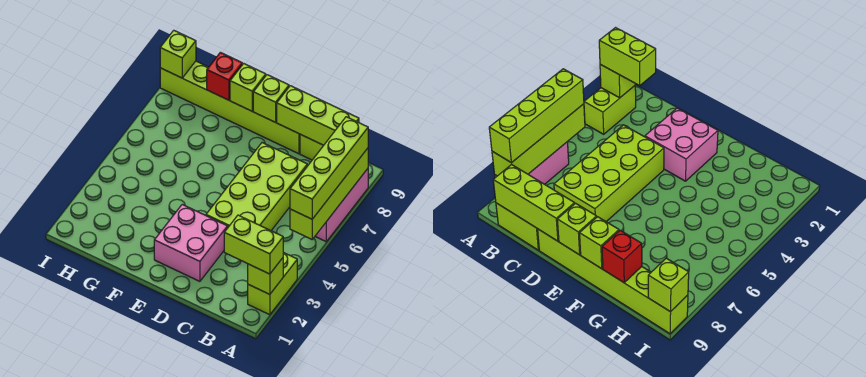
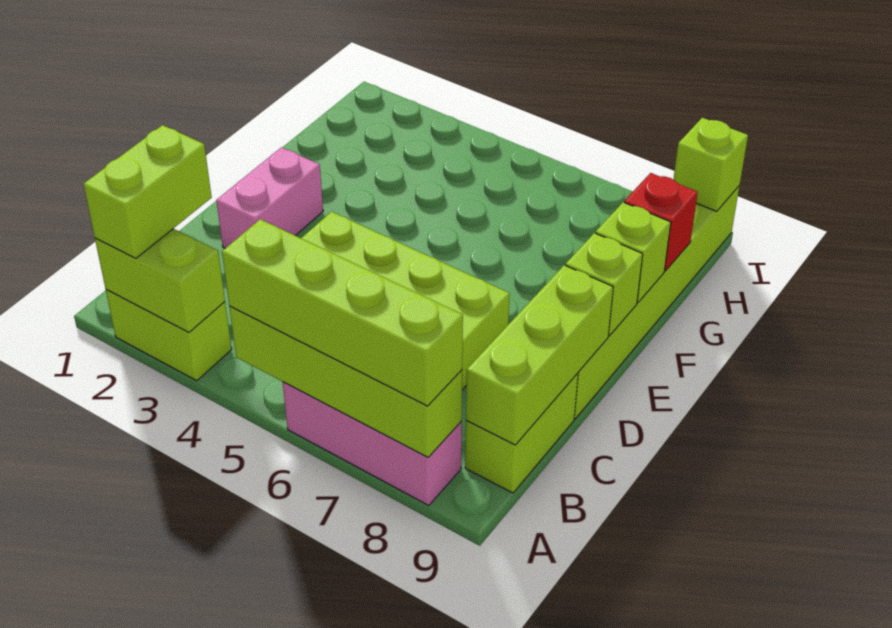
lime 1x1 brick [248,258,283,294] -> lime 1x2 brick [95,229,225,332]
pink 2x2 brick [154,204,228,281] -> pink 1x2 brick [216,147,323,248]

